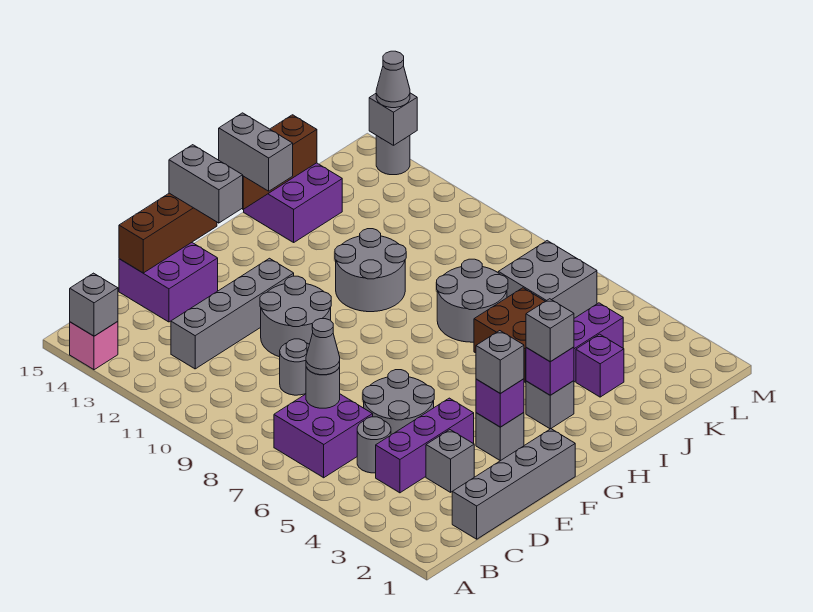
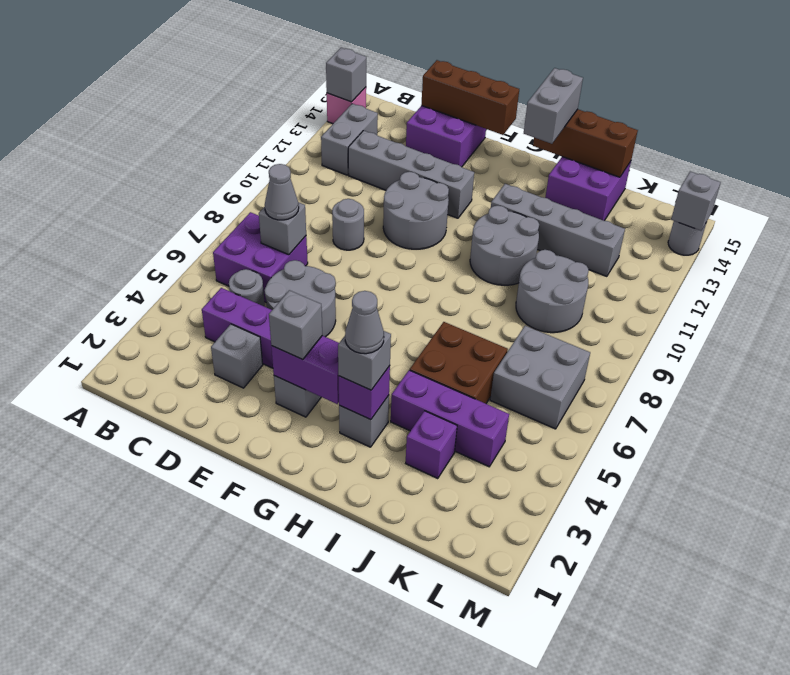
grey 1x4 brick [452,429,575,539] -> grey 1x4 brick moved to [491,184,625,276]
grey 1x1 round brick [306,367,340,408] -> grey 1x1 brick [259,202,306,255]
purple 1x1 brick [476,379,524,427] -> purple 1x2 brick [271,336,339,404]
grey 1x2 brick [169,145,243,223] -> grey 1x2 brick moved to [321,104,378,175]
grey 2x2 round brick [437,259,508,342] -> grey 2x2 round brick moved to [516,250,589,333]
grey 1x1 cone [376,51,410,108] -> grey 1x1 cone moved to [345,291,384,354]

